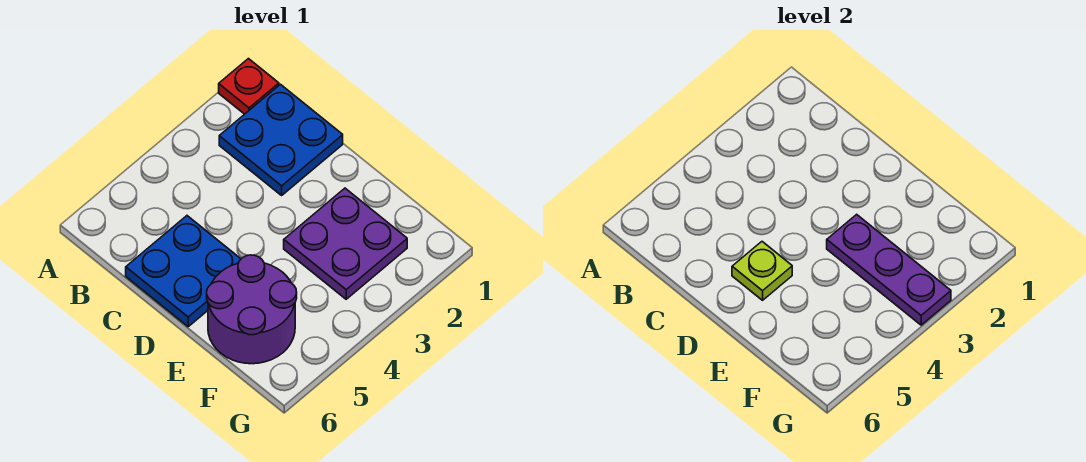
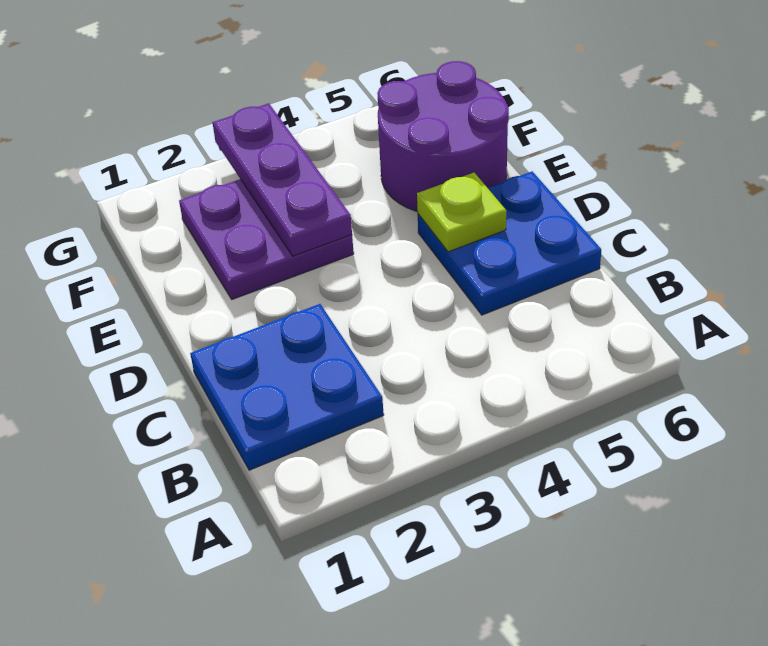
red 1x1 plate [219,59,279,114] -> none

